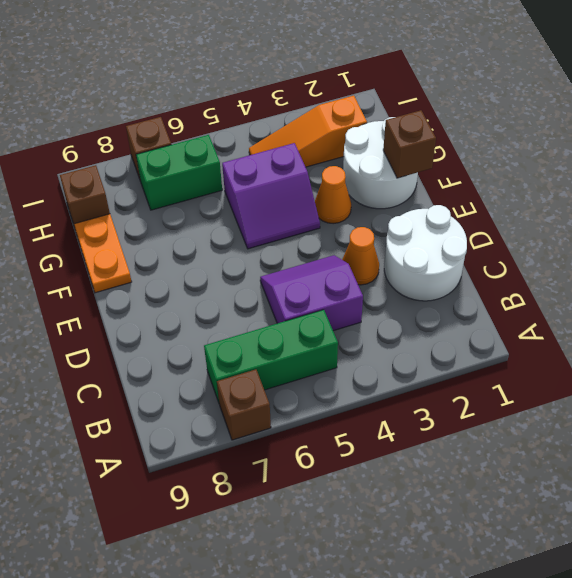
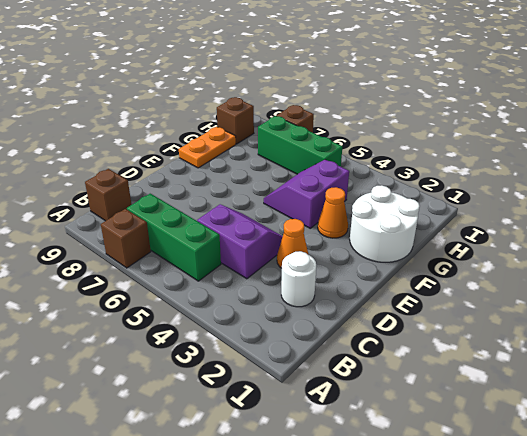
white 2x2 round brick [384,205,467,301] -> white 1x1 round brick [281,251,316,307]
brown 1x1 brick [383,110,436,178] -> brown 1x1 brick moved to [85,169,132,221]
purple 2x2 slope [222,143,320,249] -> purple 2x2 slope turned to [264,160,349,228]
orange 1x3 slope [249,96,367,167] -> none
green 1x2 brick [136,135,222,210] -> green 1x3 brick [258,116,342,174]

